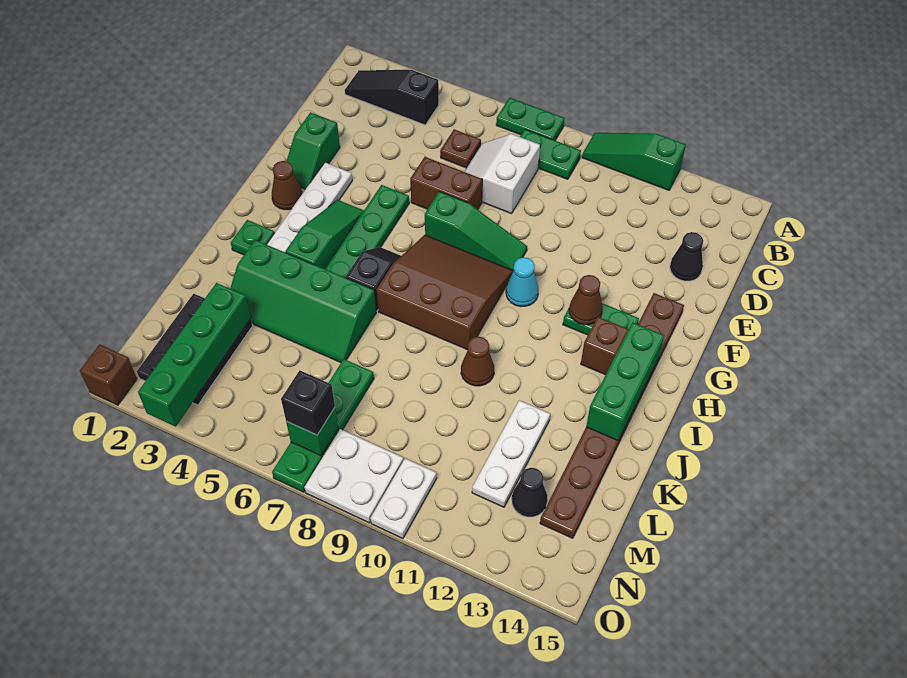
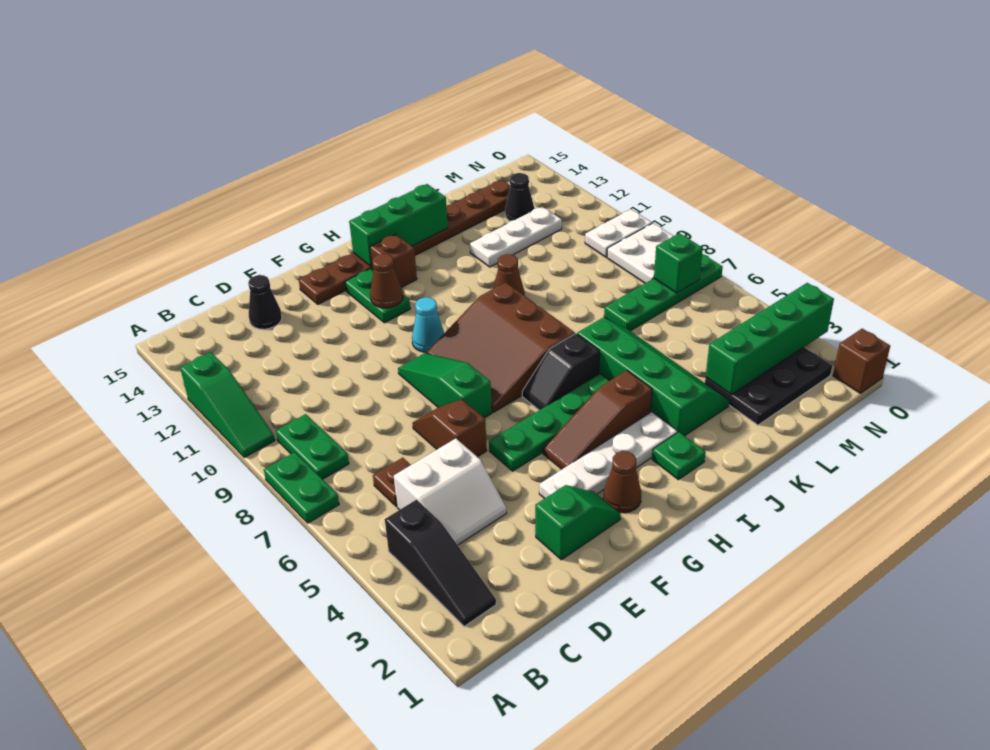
white 2x2 slope [465,134,540,214] -> white 2x2 slope moved to [394,438,507,545]
brown 1x2 brick [410,157,482,209] -> brown 1x2 slope [412,399,487,457]
green 1x3 slope [286,200,364,269] -> brown 1x3 slope [543,370,652,469]
black 1x1 brick [281,370,335,435] -> none

